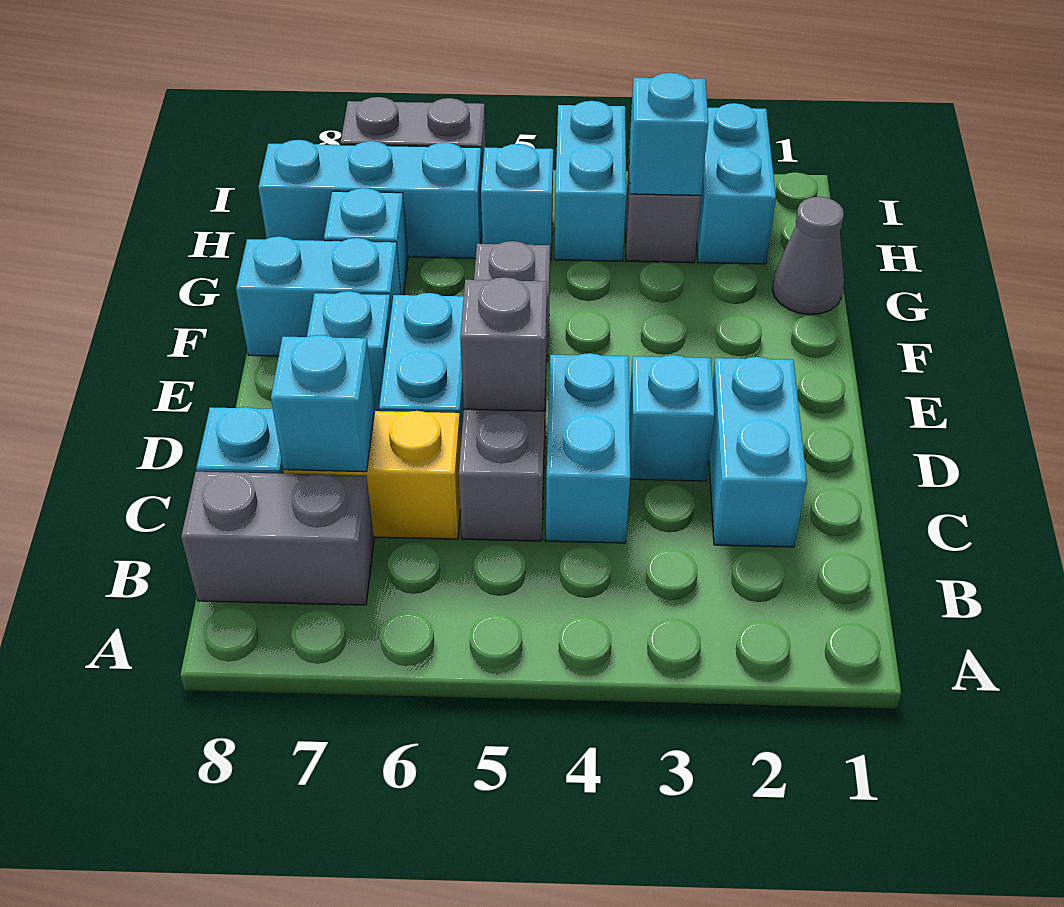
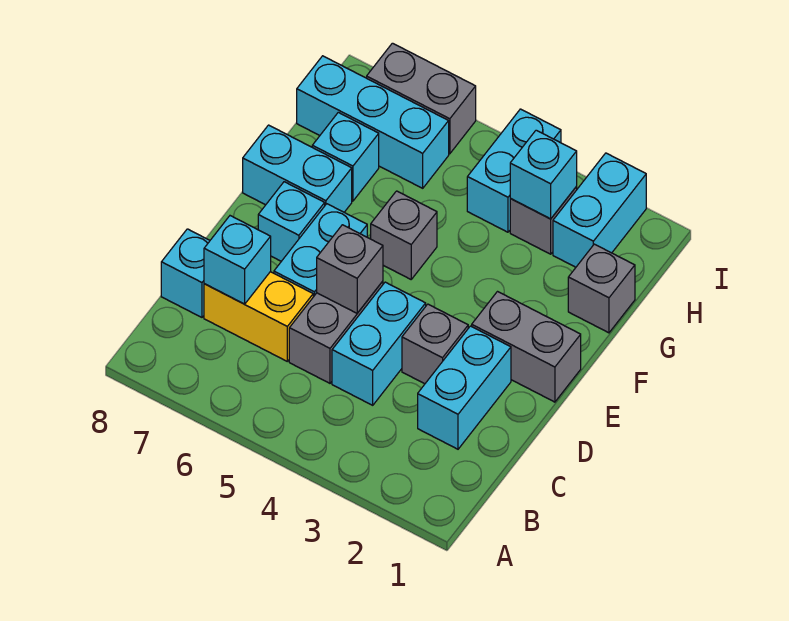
grey 1x2 brick [181,472,374,605] -> grey 1x2 brick moved to [472,292,581,402]
cyan 1x1 brick [629,355,715,481] -> grey 1x1 brick [402,304,468,384]
grey 1x1 cone [772,197,844,315] -> grey 1x1 brick [568,244,635,333]
cyan 1x1 brick [481,144,553,260] -> none

